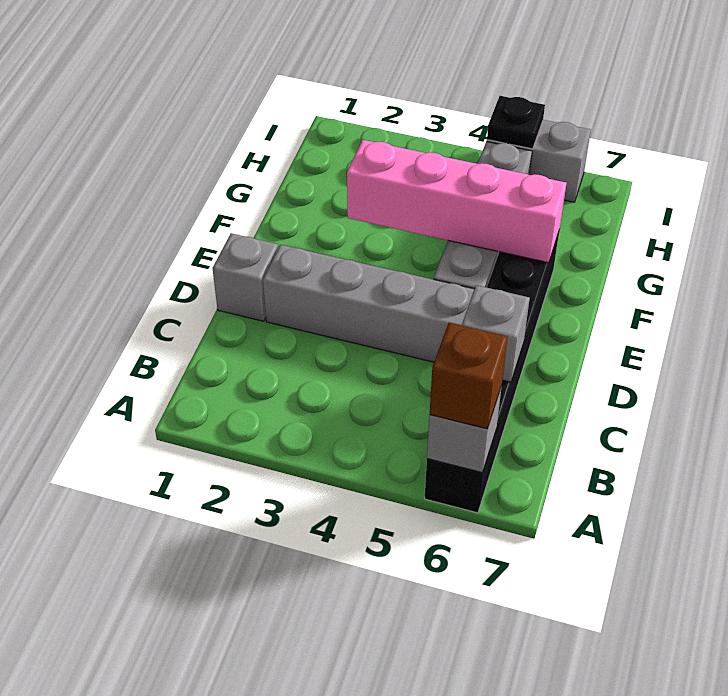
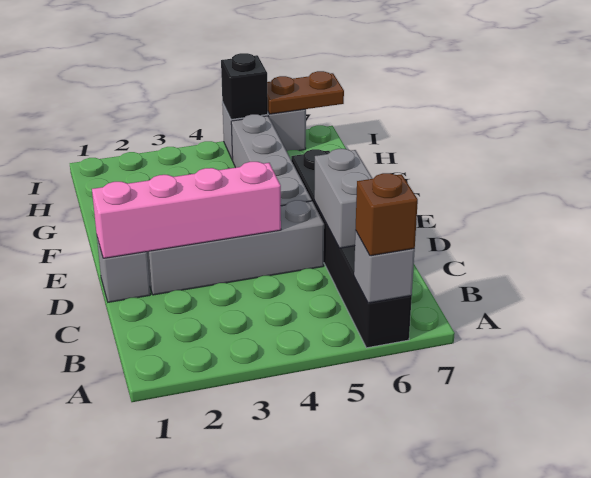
grey 1x1 brick [462,285,530,382] -> grey 1x2 brick [314,149,373,248]
pink 1x4 brick [347,140,566,263] -> pink 1x4 brick moved to [92,162,281,258]
black 1x1 plate [487,96,545,149] -> black 1x1 brick [221,53,268,120]
none -> brown 1x2 plate [267,71,344,114]

